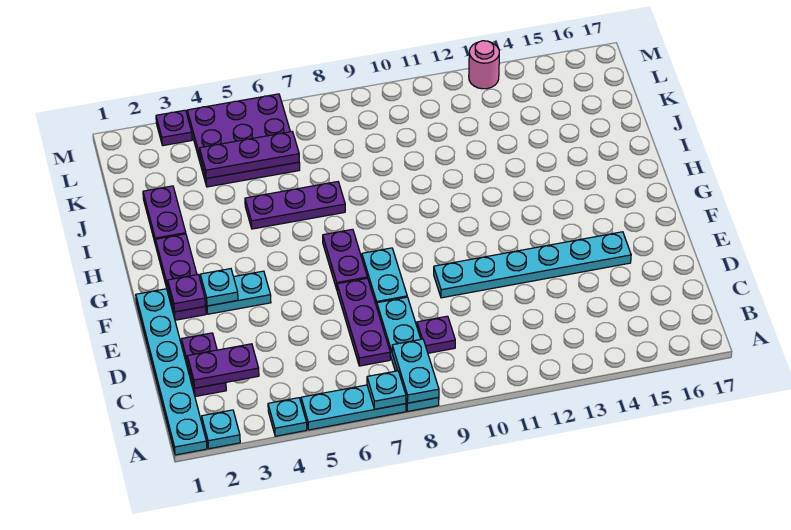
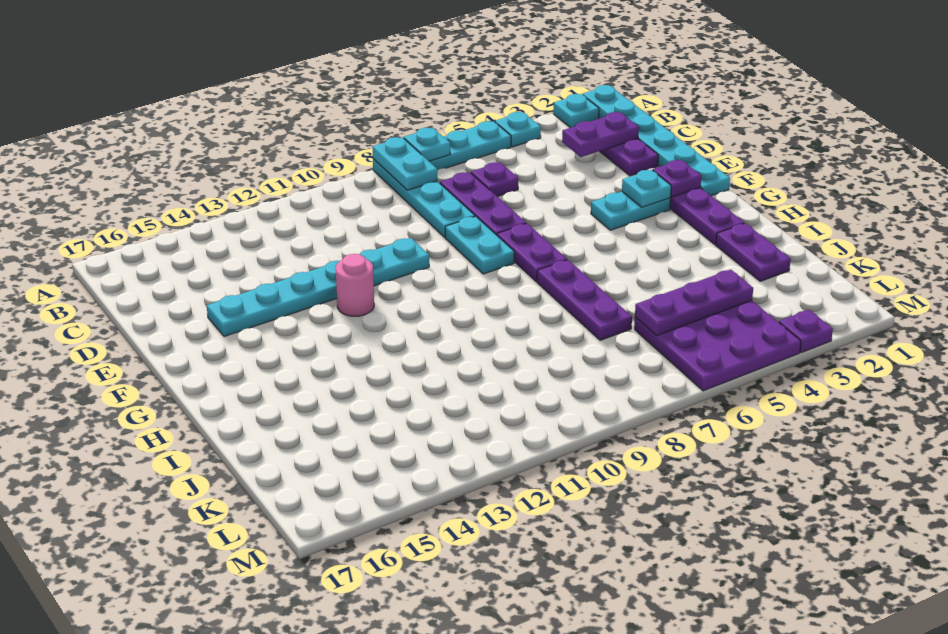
purple 1x1 plate [417,316,455,353] -> purple 1x1 plate moved to [471,162,518,197]
purple 1x3 plate [245,182,345,229] -> purple 1x3 plate turned to [537,260,632,340]
pink 1x1 round brick [469,41,499,89] -> pink 1x1 round brick moved to [336,254,374,316]

